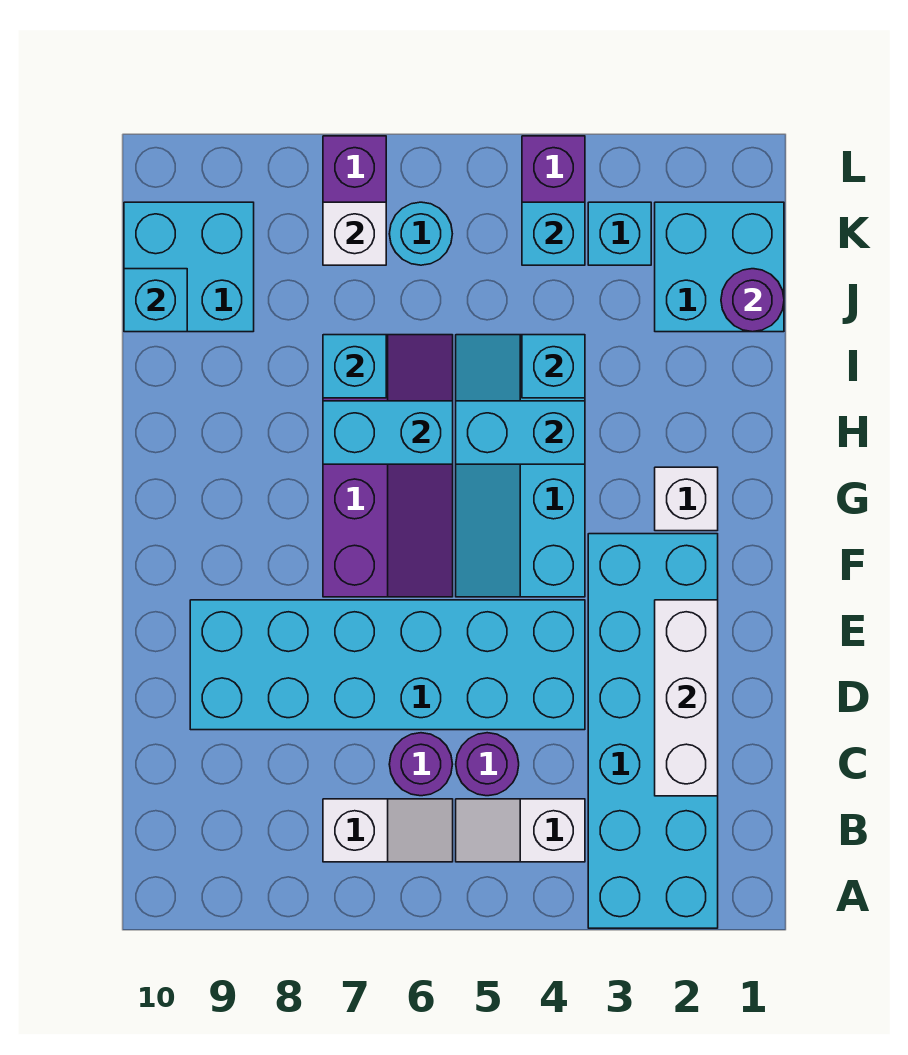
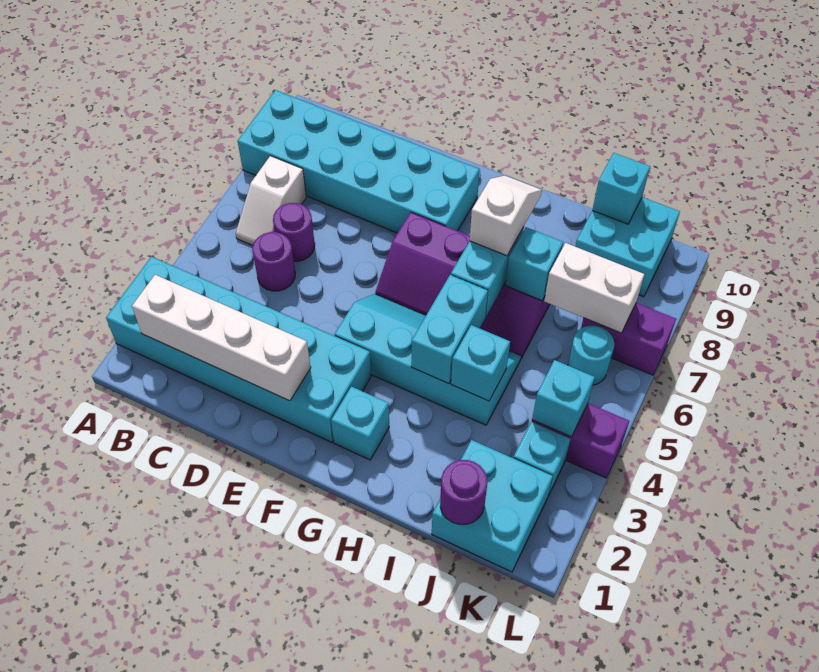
white 1x2 slope [456,799,585,862] -> white 1x2 slope moved to [470,176,542,256]
white 1x3 brick [655,600,718,796] -> white 1x4 brick [132,275,311,401]
cyan 2x6 brick [190,600,585,730] -> cyan 2x6 brick turned to [238,90,480,233]
white 1x1 brick [655,467,718,531] -> cyan 1x1 brick [331,386,389,460]
white 1x1 brick [323,202,386,265] -> white 1x2 brick [544,243,644,333]

